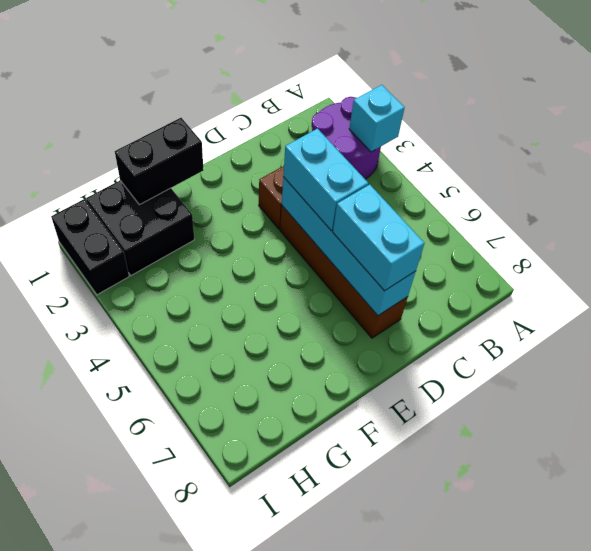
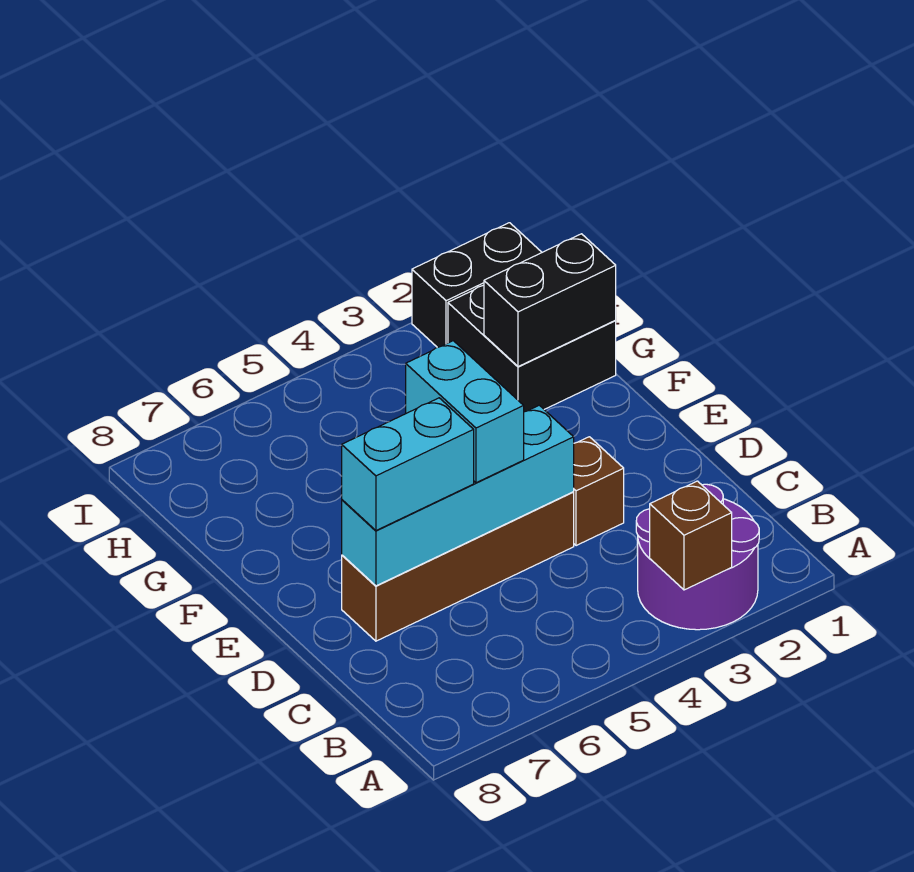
cyan 1x1 brick [349,85,405,152] -> brown 1x1 brick [650,481,732,590]
cyan 1x2 brick [283,129,368,231] -> cyan 1x2 brick turned to [406,341,524,483]
black 1x2 brick [115,118,203,205] -> black 1x2 brick turned to [484,234,616,367]

